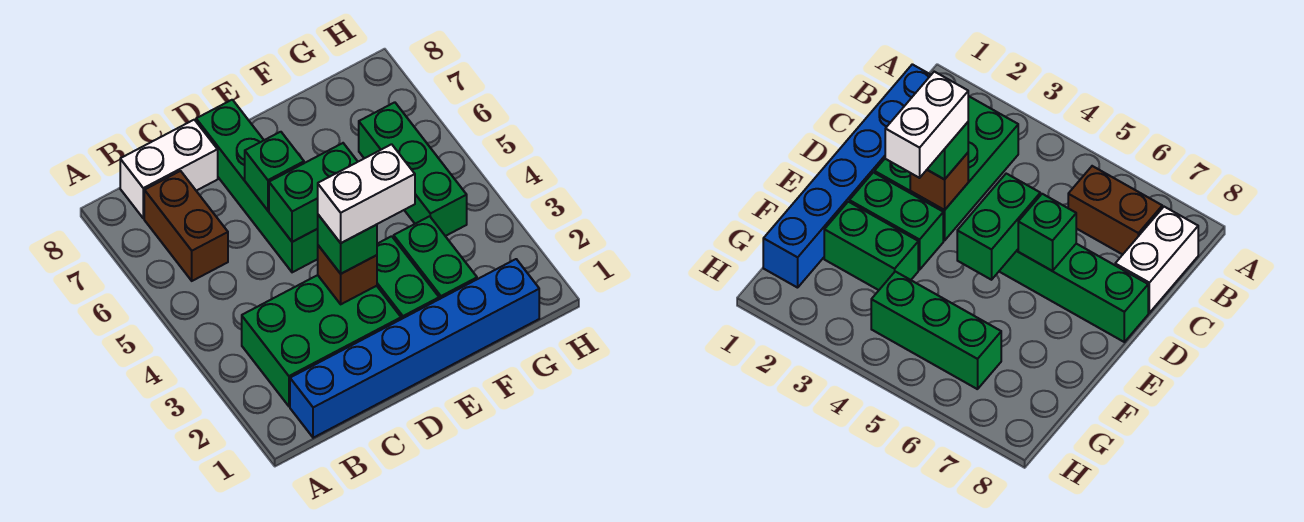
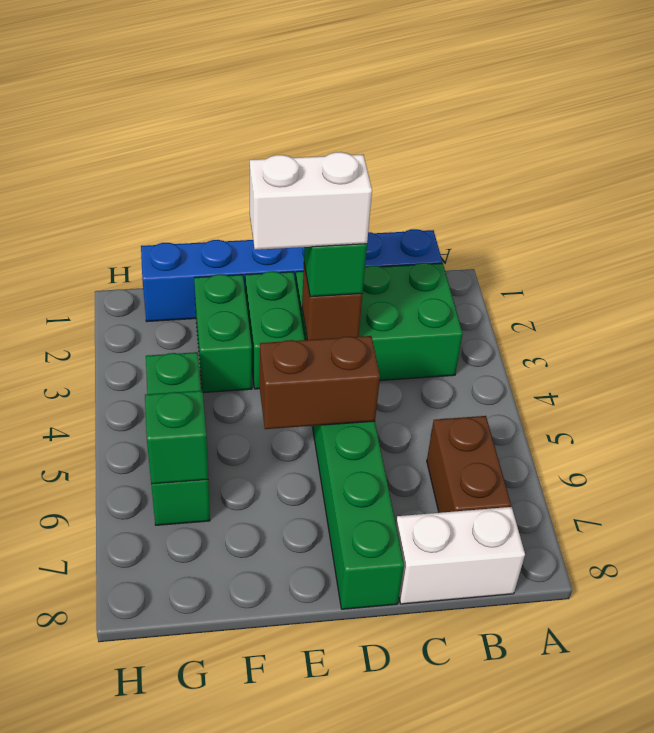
green 1x2 brick [269,143,358,242] -> brown 1x2 brick [260,336,380,429]
green 1x1 brick [245,132,304,210] -> green 1x1 brick moved to [145,391,208,484]

